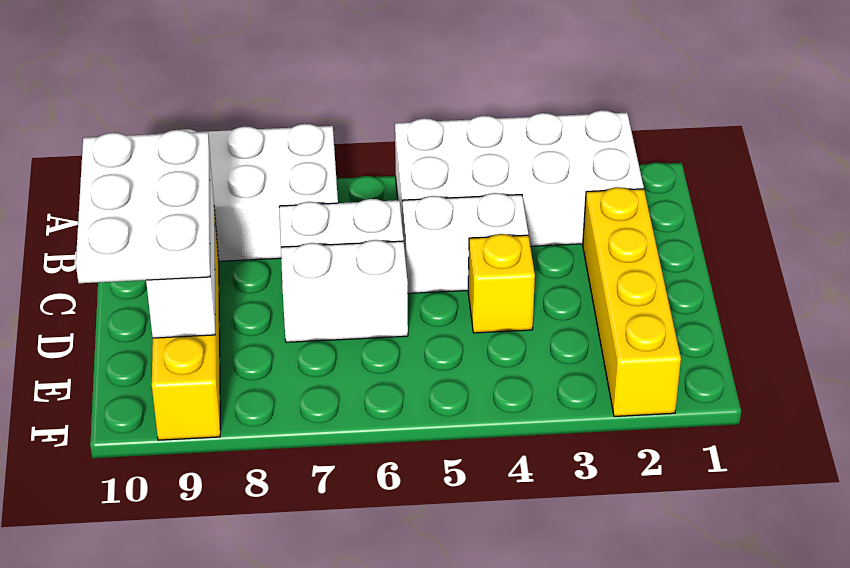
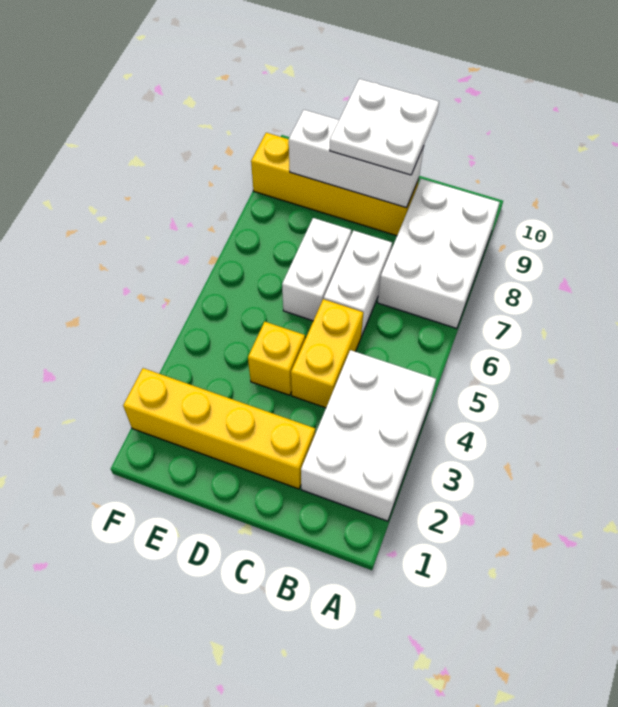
white 2x4 brick [395,110,644,246] -> white 2x3 brick [301,350,436,521]
white 1x2 brick [403,193,528,293] -> yellow 1x2 brick [291,299,363,408]
white 2x3 plate [76,130,210,283] -> white 2x2 plate [330,79,439,175]

